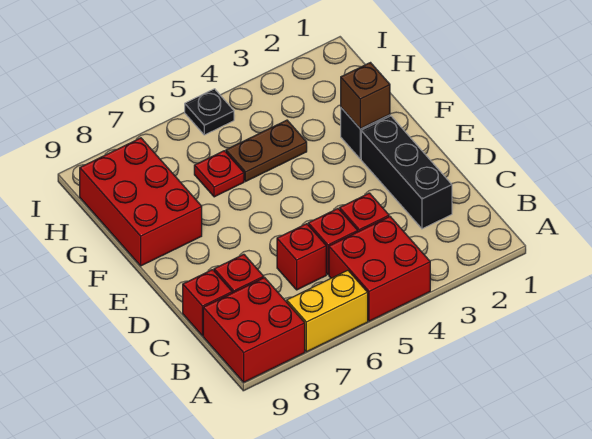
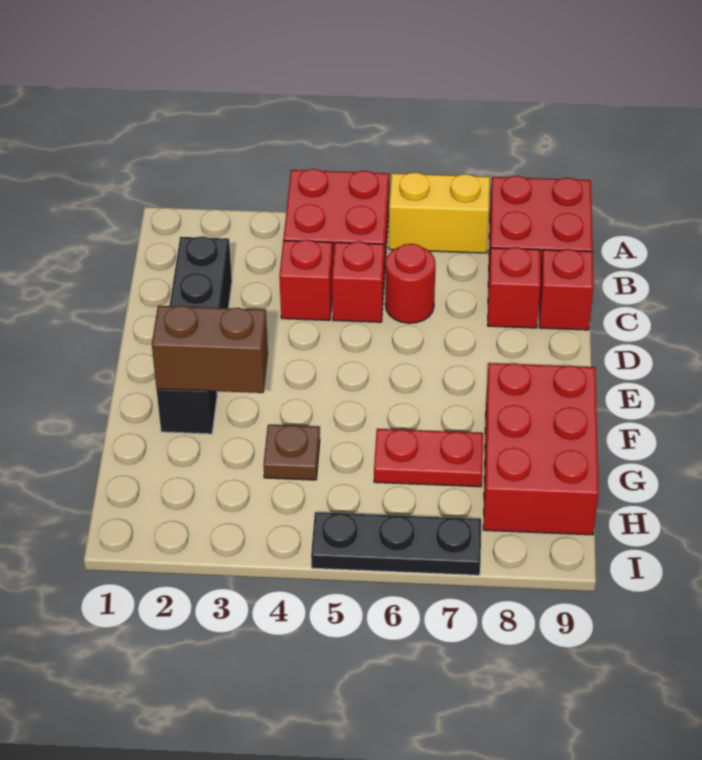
red 1x1 brick [277,224,326,290] -> red 1x1 round brick [385,244,435,323]
brown 1x1 brick [341,63,390,129] -> brown 1x2 brick [152,306,268,393]
brown 1x2 plate [226,120,307,182] -> brown 1x1 plate [263,425,320,480]
red 1x1 plate [194,151,244,197] -> red 1x2 plate [374,429,483,487]
black 1x1 plate [185,89,234,135] -> black 1x3 plate [311,512,481,575]

